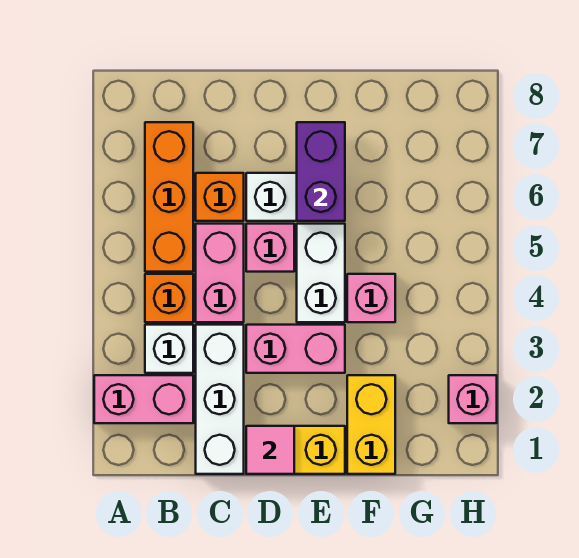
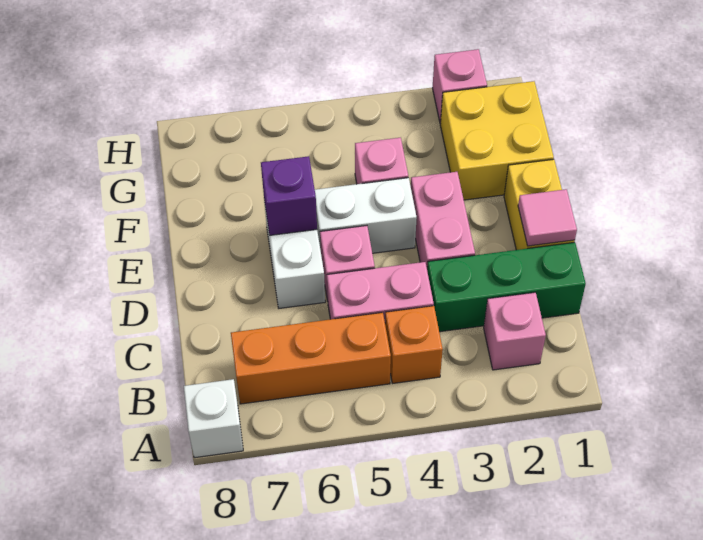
pink 1x2 brick [94,375,193,423] -> pink 1x1 brick [484,292,546,370]
white 1x1 brick [145,325,193,373] -> white 1x1 brick moved to [184,379,243,458]
white 1x3 brick [196,325,244,474] -> green 1x3 brick [427,242,586,332]
orange 1x1 brick [196,173,244,221] -> none
purple 1x2 brick [297,122,345,221] -> purple 1x1 brick [261,156,317,235]
yellow 1x2 brick [347,375,395,474] -> yellow 2x2 brick [440,81,554,200]

